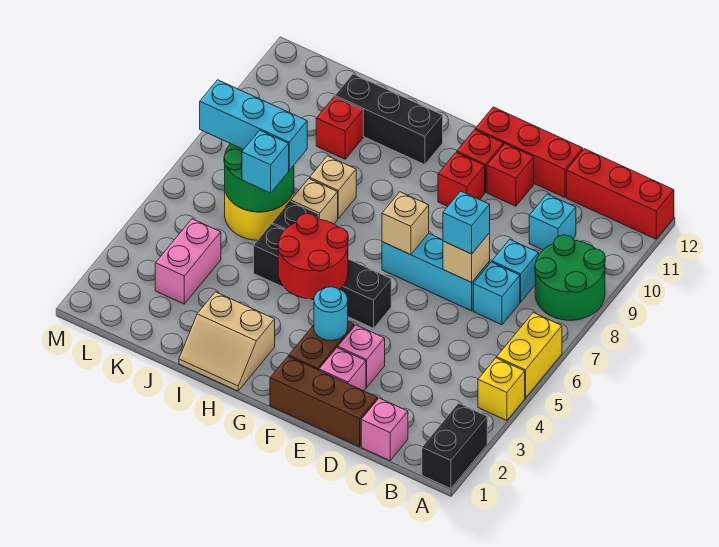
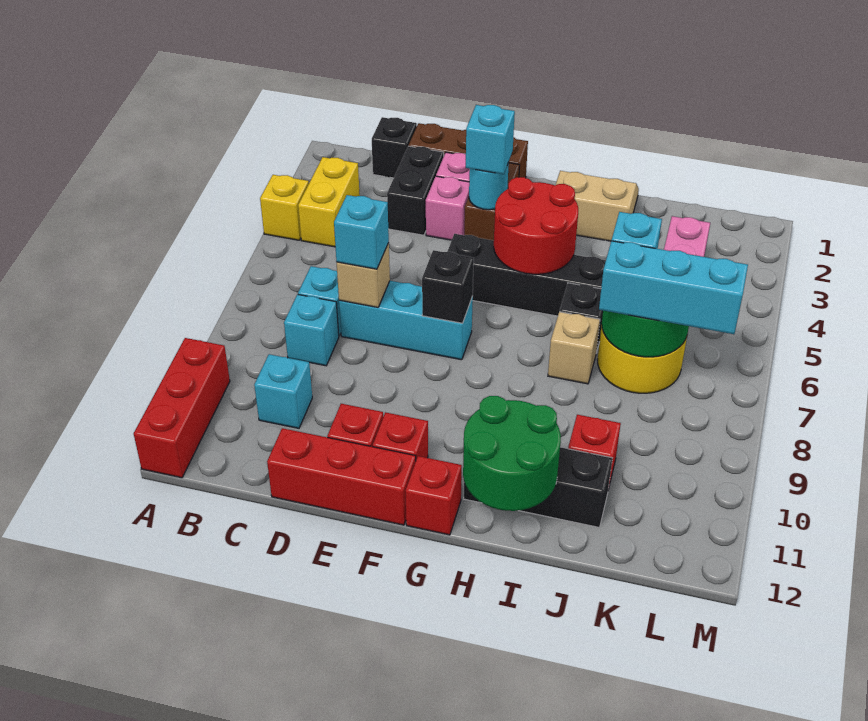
black 1x2 brick [422,403,487,489] -> black 1x2 brick moved to [387,146,444,235]
yellow 1x2 brick [497,313,562,398] -> yellow 1x2 brick moved to [298,157,360,247]
green 2x2 round brick [535,235,605,320] -> green 2x2 round brick moved to [463,396,561,511]
red 1x3 brick [567,149,674,239] -> red 1x3 brick turned to [134,338,230,478]
pink 1x1 brick [361,398,408,461] -> black 1x1 brick [372,117,417,178]
none -> cyan 1x1 brick [466,105,515,174]
tan 1x1 brick [382,192,429,255] -> black 1x1 brick [422,250,474,323]
red 1x1 brick [438,152,485,206] -> red 1x1 brick moved to [405,456,462,535]
tan 1x1 brick [310,156,356,218] -> none

